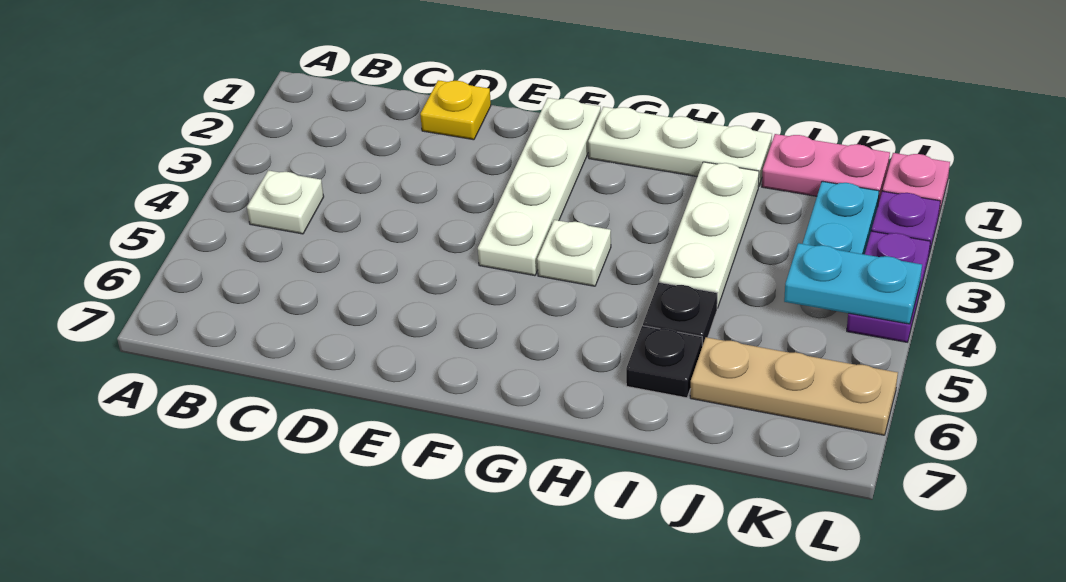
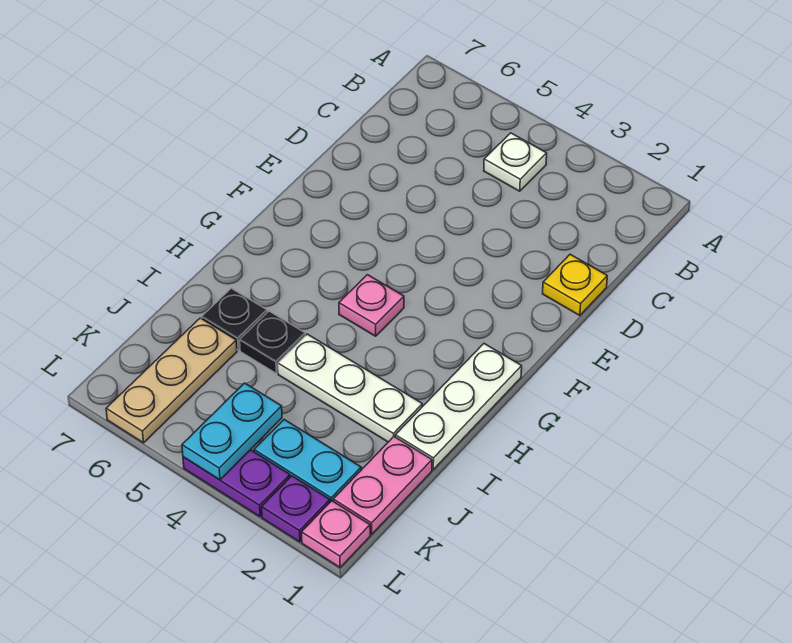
white 1x4 plate [478,98,601,276] -> none
white 1x1 plate [537,220,611,286] -> pink 1x1 plate [339,275,404,336]

